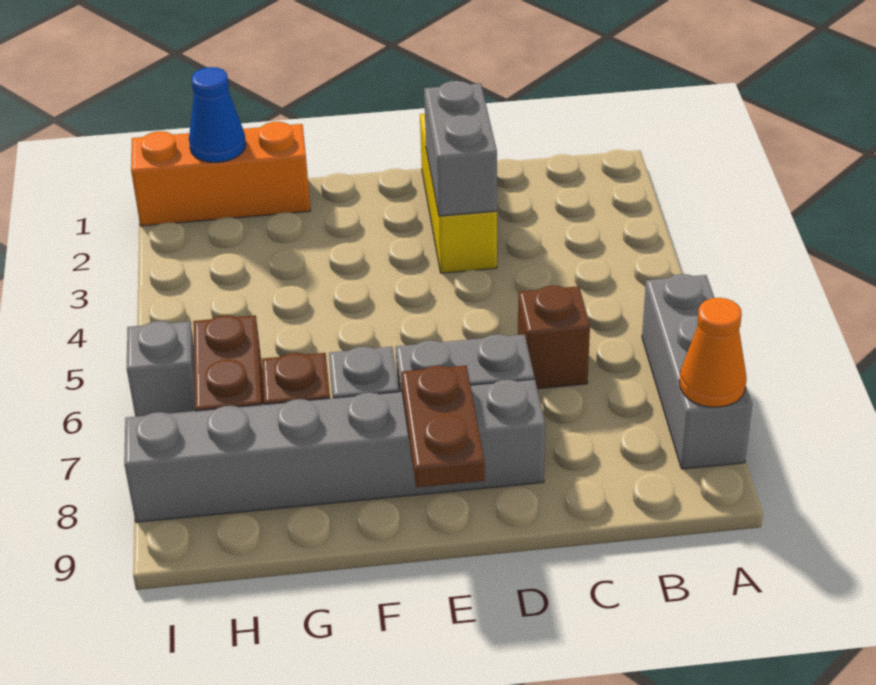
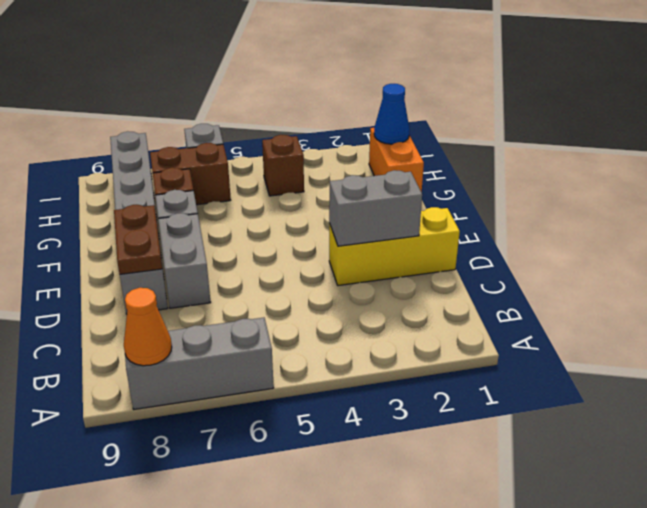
brown 1x1 brick [518,286,590,389] -> brown 1x1 brick moved to [262,135,304,196]
brown 1x2 plate [401,365,485,488] -> brown 1x2 plate turned to [114,205,162,274]
orange 1x3 brick [131,122,311,226] -> orange 1x2 brick [369,128,424,192]

